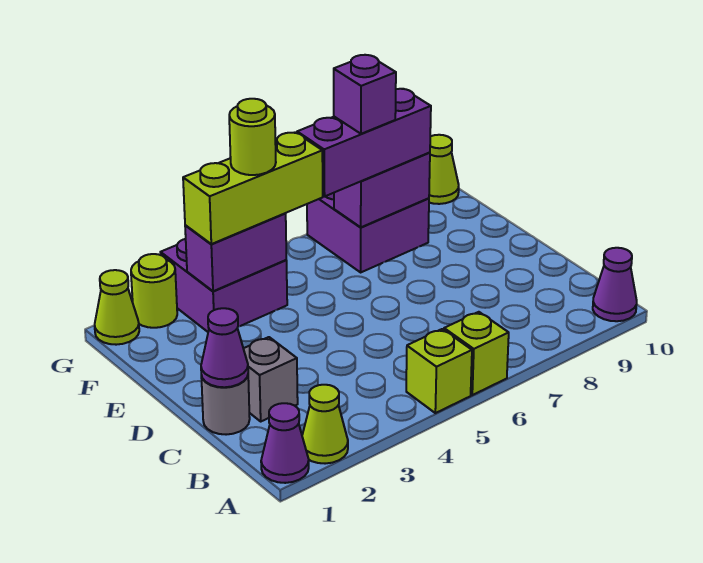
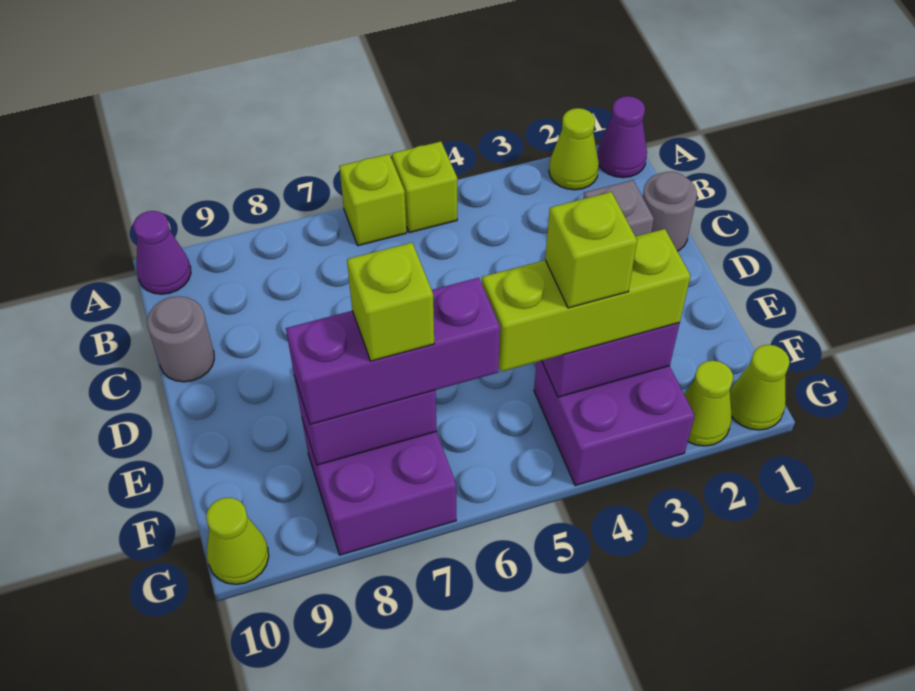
purple 1x1 cone [201,308,248,387] -> none
none -> grey 1x1 round brick [147,296,214,382]
lime 1x1 round brick [229,99,276,175] -> lime 1x1 brick [545,192,637,308]
purple 1x1 brick [334,55,396,134] -> lime 1x1 brick [347,243,434,361]
lime 1x1 round brick [131,254,177,328] -> lime 1x1 cone [684,361,733,446]

